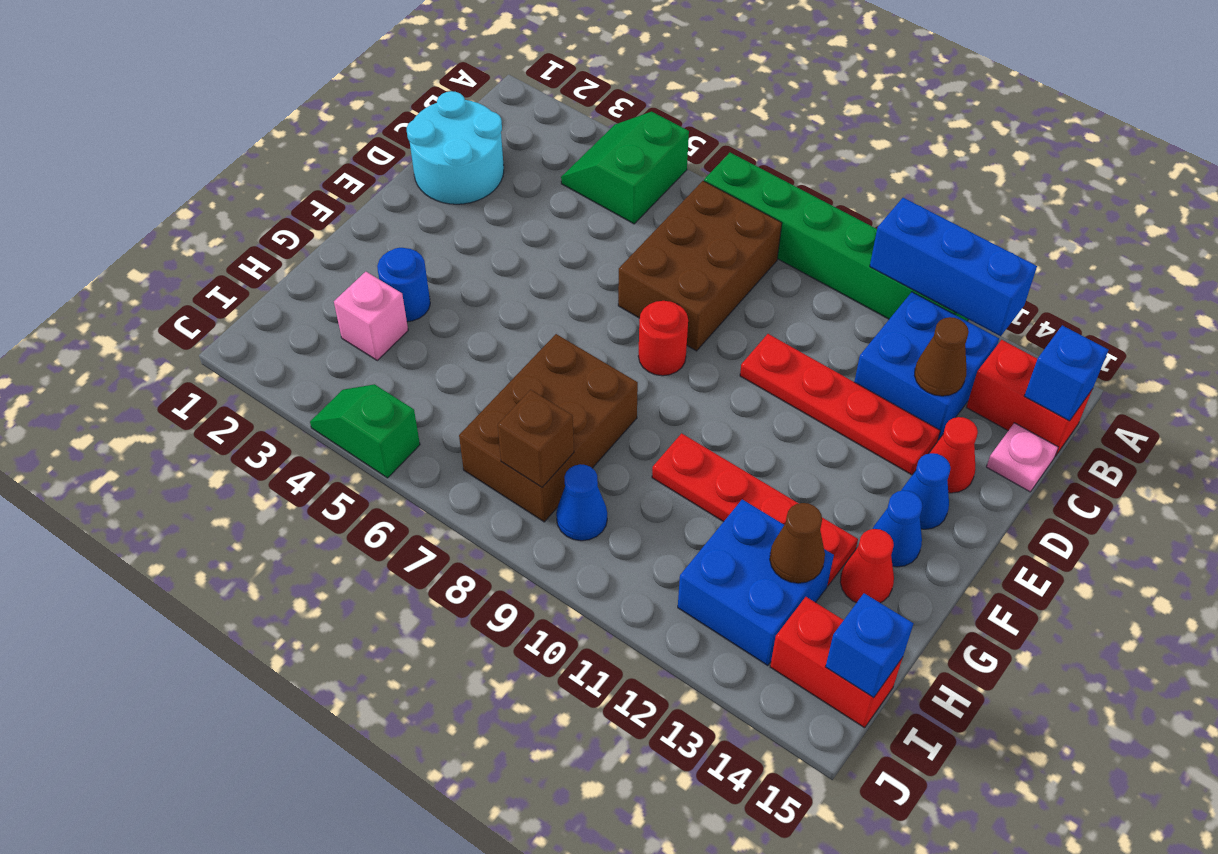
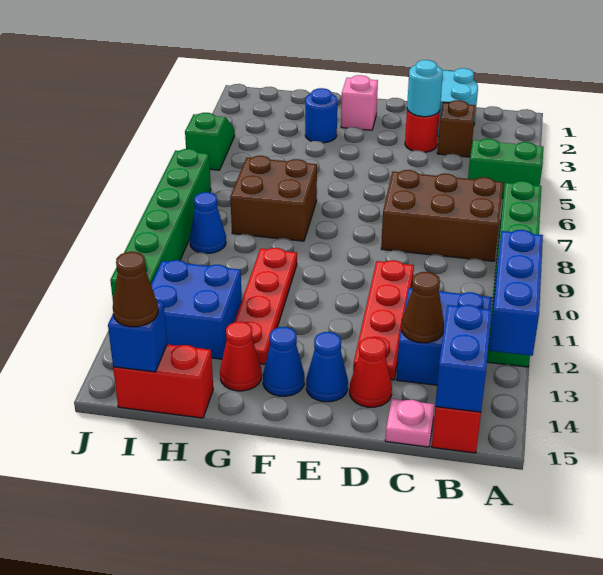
blue 1x1 brick [1024,325,1108,421] -> blue 1x2 brick [435,305,492,412]
none -> cyan 1x1 round brick [407,60,443,117]
red 1x1 round brick [638,301,688,376] -> red 1x1 round brick moved to [405,110,440,152]
brown 2x3 brick [459,334,638,522] -> brown 2x2 brick [230,156,317,241]
pink 1x1 brick [334,272,408,360] -> pink 1x1 brick moved to [341,75,378,130]
brown 1x1 cone [770,503,825,583] -> brown 1x1 cone moved to [113,252,158,327]
brown 1x1 brick [498,390,574,487] -> brown 1x1 brick moved to [437,100,476,157]
red 1x2 brick [770,597,903,728] -> red 1x2 brick turned to [113,344,213,418]
none -> green 1x6 brick [110,149,211,301]

